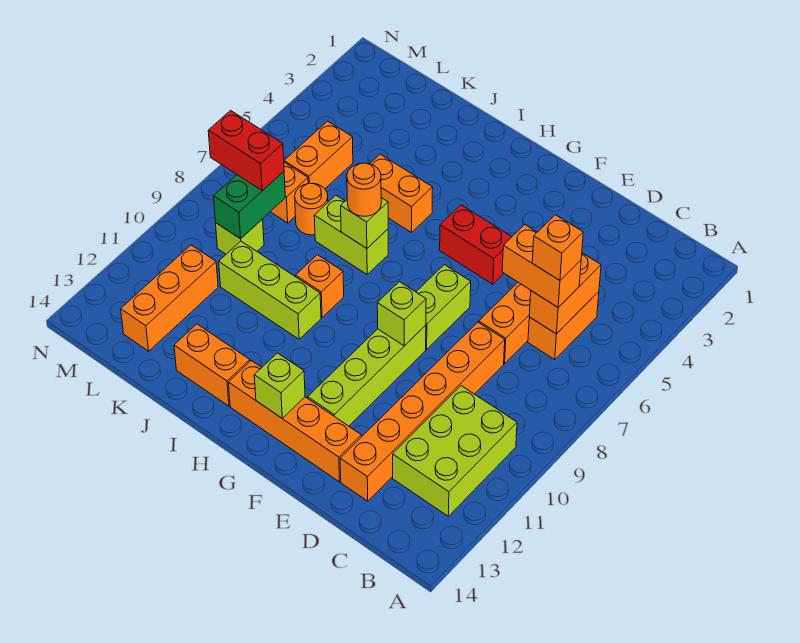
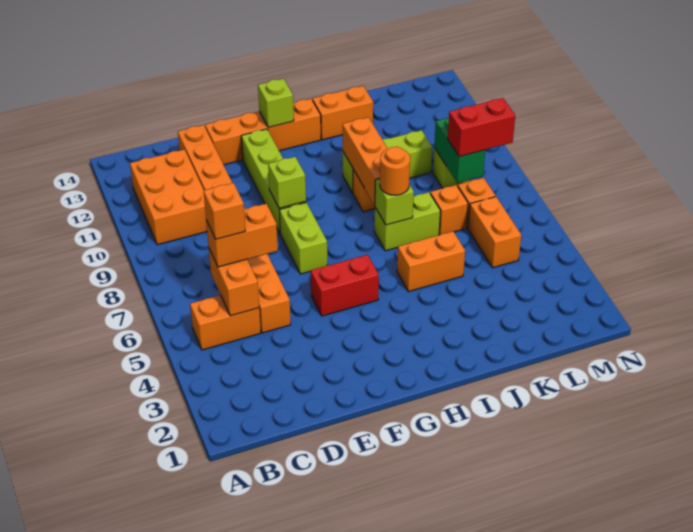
lime 2x3 brick [393,386,517,516] -> orange 2x3 brick [130,149,207,245]
orange 1x2 brick [528,292,599,359] -> orange 1x2 brick turned to [190,295,261,350]
orange 1x1 round brick [295,183,328,235] -> orange 1x1 brick [430,185,468,235]
orange 1x3 brick [121,245,218,351] -> orange 1x3 brick moved to [343,117,388,205]

